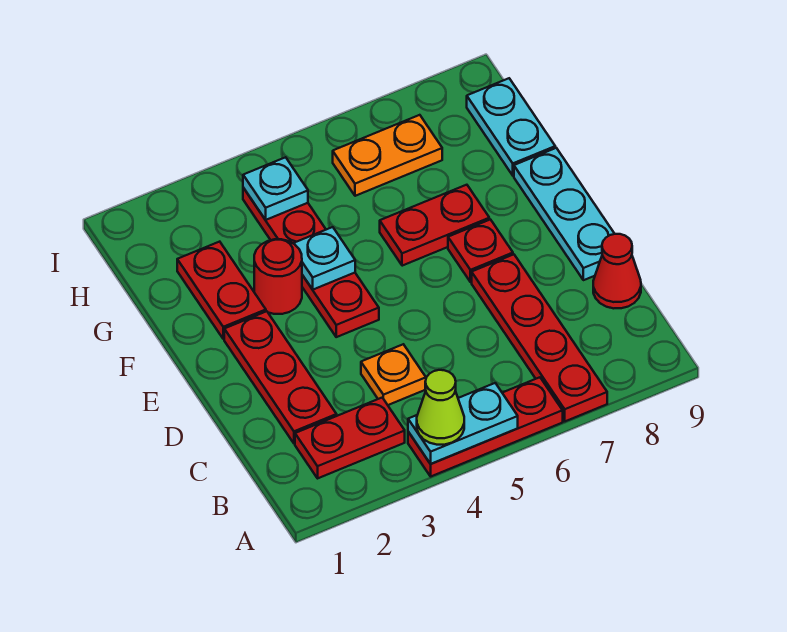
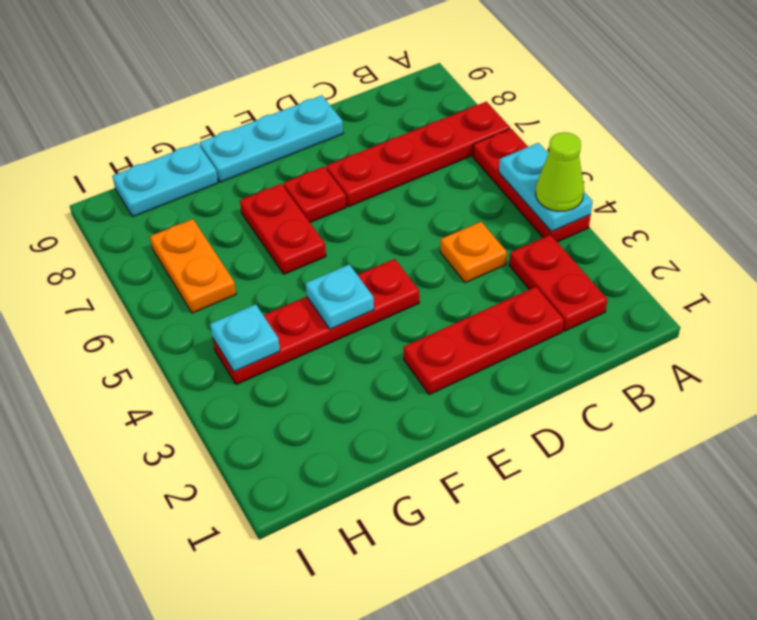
red 1x1 cone [593,234,641,308] -> none
red 1x2 plate [177,242,266,339] -> none
red 1x1 round brick [254,239,302,314] -> none

